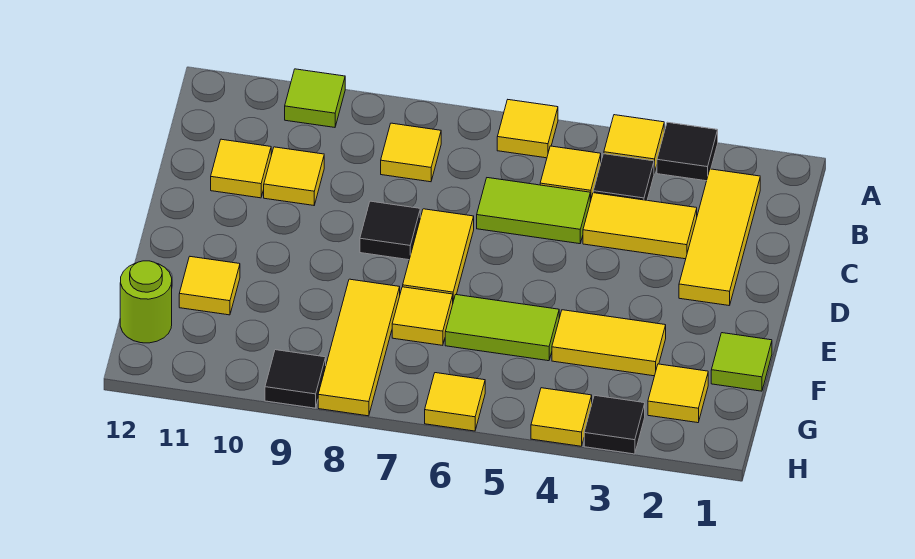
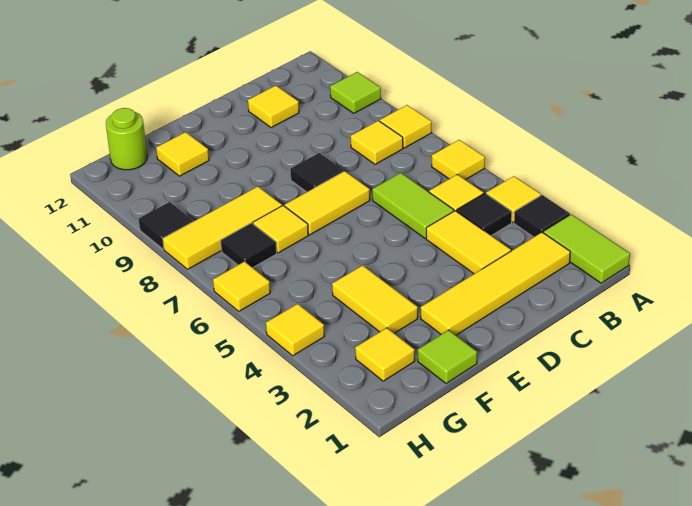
yellow 1x3 tile [679,169,760,306] -> yellow 1x4 tile [421,232,570,335]
yellow 1x1 tile [264,147,324,205] -> yellow 1x1 tile moved to [380,105,432,148]
lime 1x2 tile [445,295,559,361] -> lime 1x2 tile moved to [543,214,630,283]
black 1x1 tile [584,395,645,454] -> black 1x1 tile moved to [221,223,277,268]

